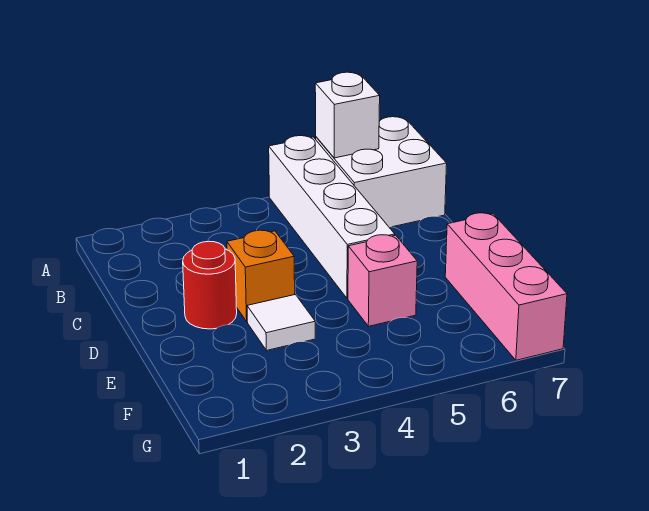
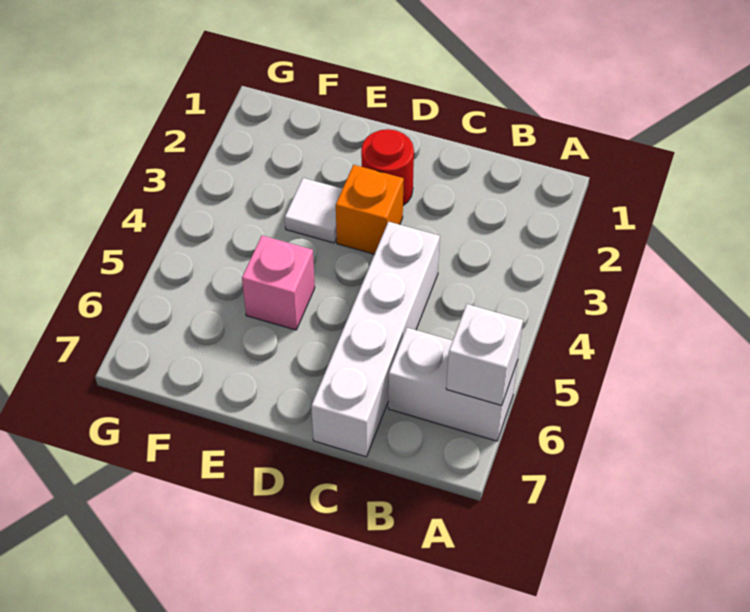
white 1x4 brick [269,136,395,298] -> white 1x4 brick turned to [311,222,440,457]
white 2x2 brick [316,117,447,227] -> white 1x2 brick [388,328,518,441]
pink 1x3 brick [445,213,567,360] -> none

